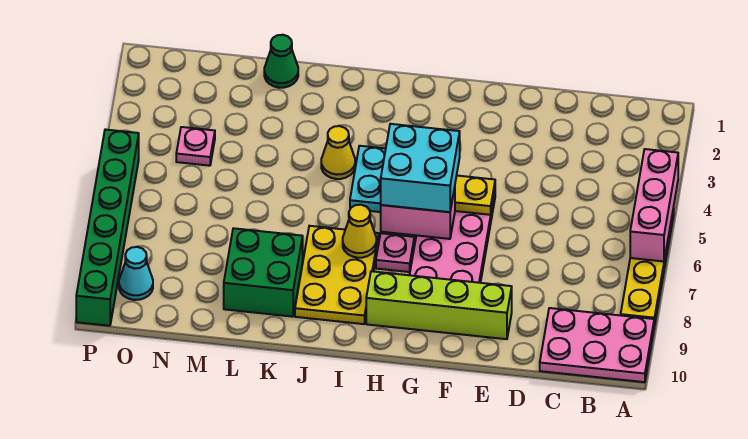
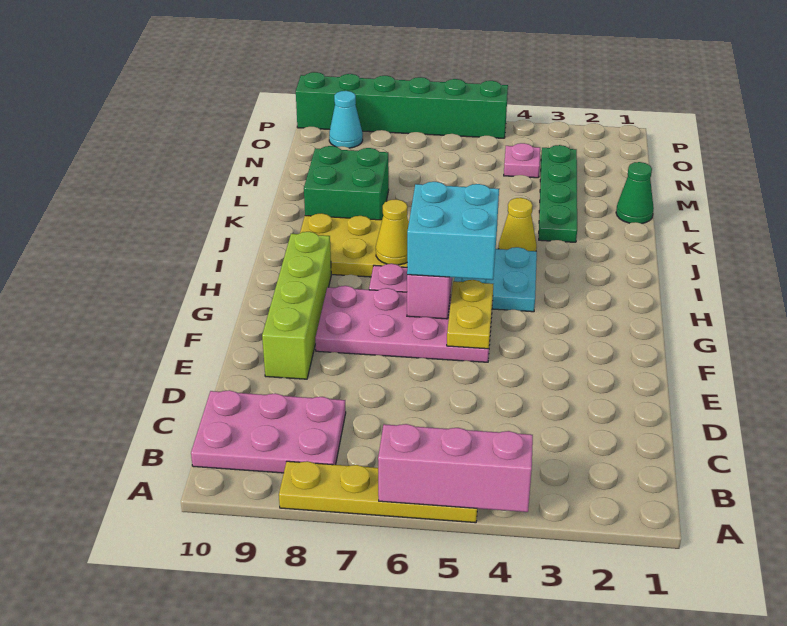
pink 2x3 plate [540,308,654,382] -> pink 2x3 plate turned to [191,390,346,473]
none -> green 1x4 plate [539,145,577,242]

